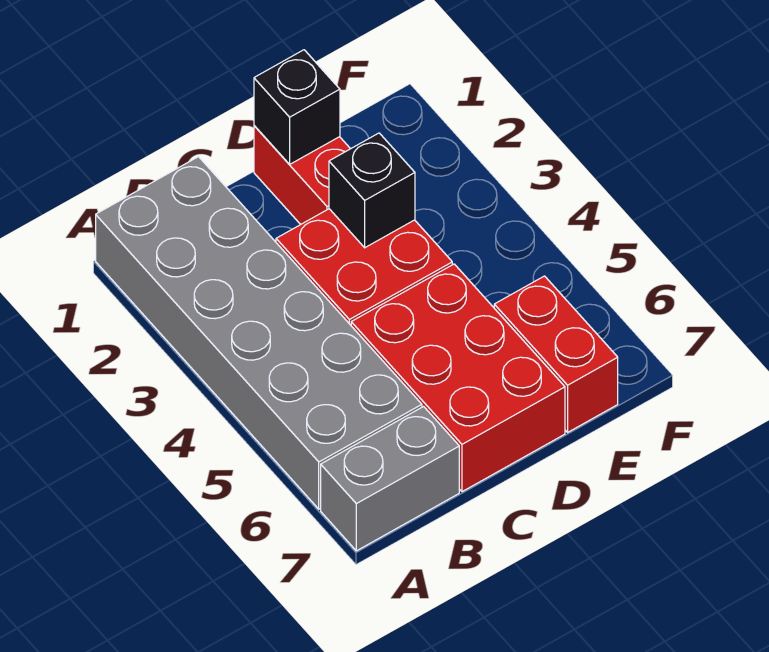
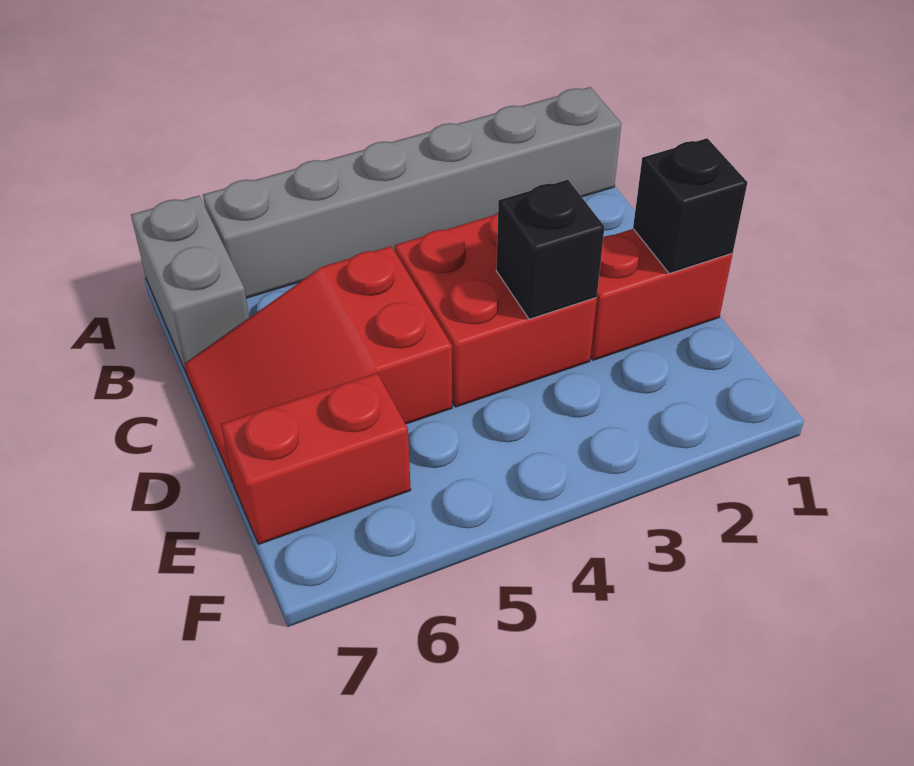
grey 2x6 brick [96,157,422,509] -> grey 1x6 brick [203,87,621,298]
red 2x3 brick [351,264,565,492] -> red 2x3 slope [185,246,452,483]

